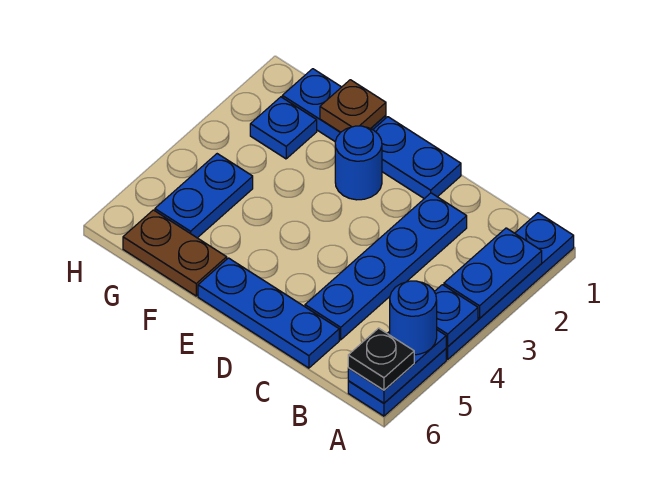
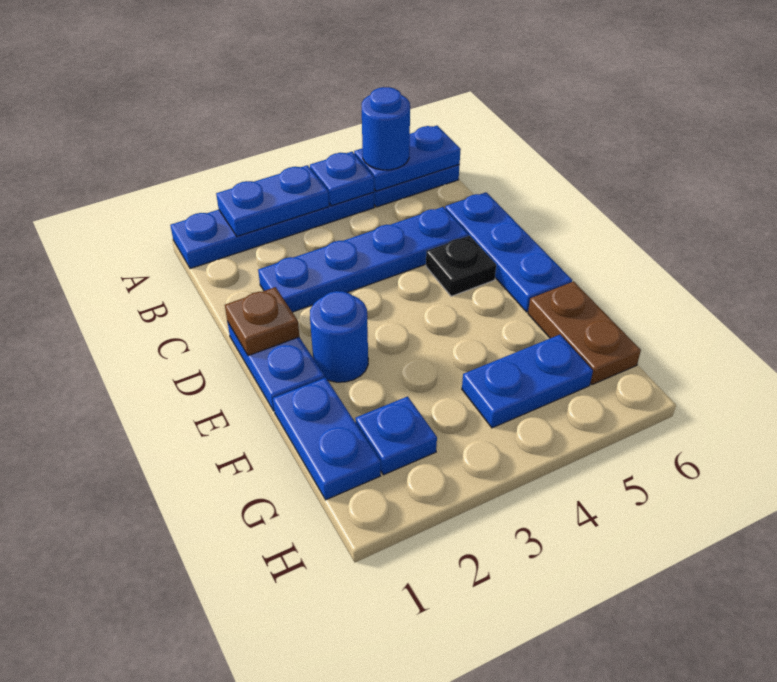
black 1x1 plate [348,328,414,390] -> black 1x1 plate moved to [426,236,496,296]
brown 1x1 plate [320,80,386,132] -> brown 1x1 plate moved to [225,287,299,356]

